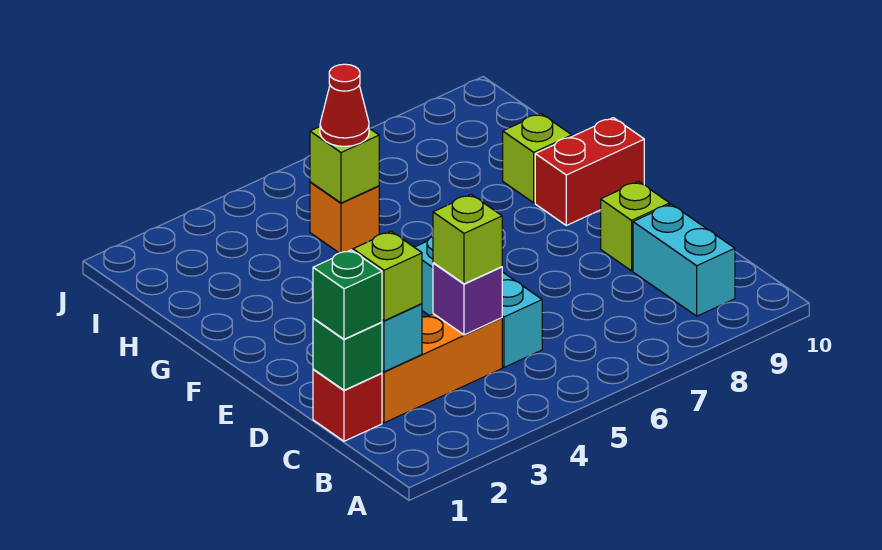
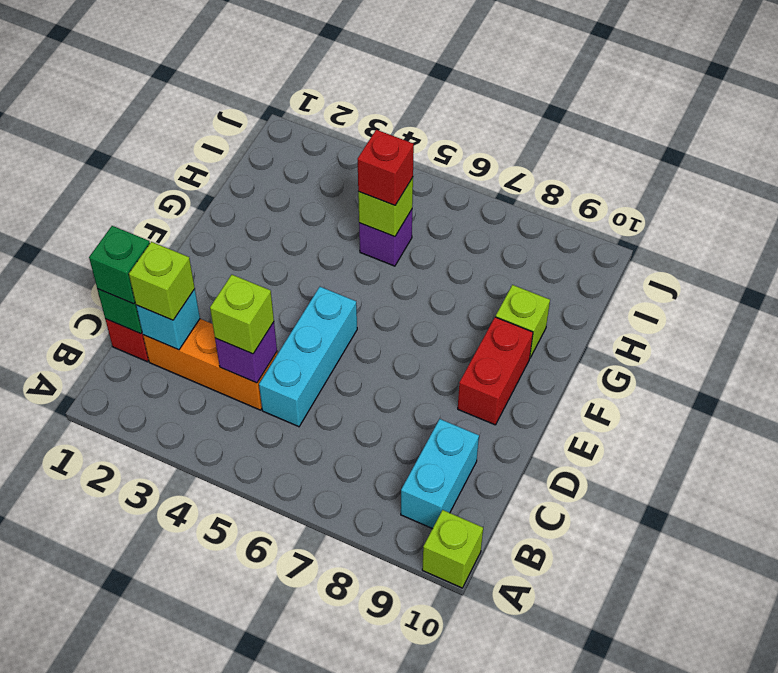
lime 1x1 brick [601,182,670,271] -> lime 1x1 brick moved to [422,510,483,588]
red 1x2 brick [535,118,644,225] -> red 1x2 brick turned to [458,317,533,425]
orange 1x1 brick [310,182,379,253] -> purple 1x1 brick [359,210,412,266]
red 1x1 cone [320,64,369,146] -> red 1x1 brick [358,130,414,205]

